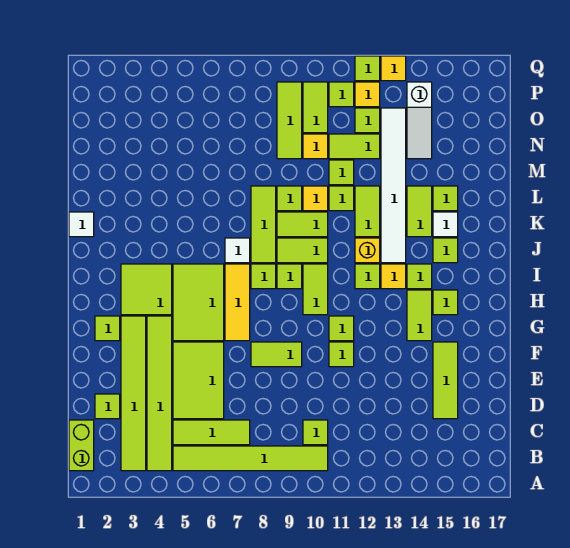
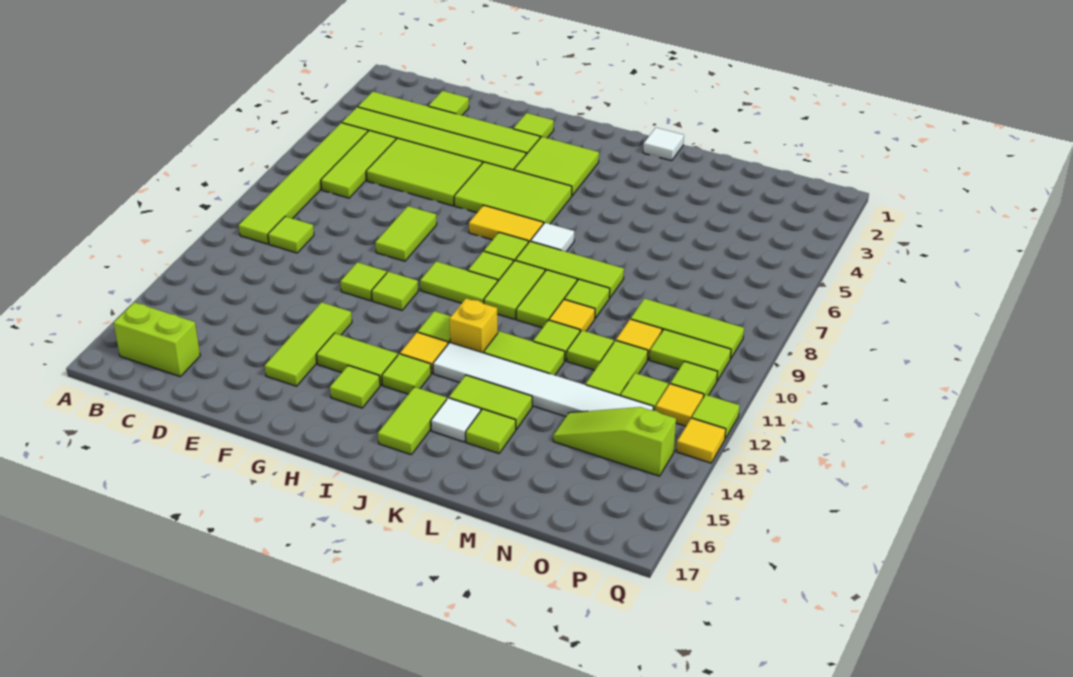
lime 1x2 brick [69,420,94,471] -> lime 1x2 brick moved to [114,302,200,376]
lime 1x3 tile [433,342,458,419] -> lime 1x3 tile turned to [265,302,352,386]
yellow 1x3 tile [225,264,250,341] -> yellow 1x2 tile [469,205,543,243]
lime 1x1 tile [433,238,458,263] -> lime 1x2 tile [378,387,447,455]
white 1x3 slope [407,82,432,159] -> lime 1x3 slope [553,407,676,476]

